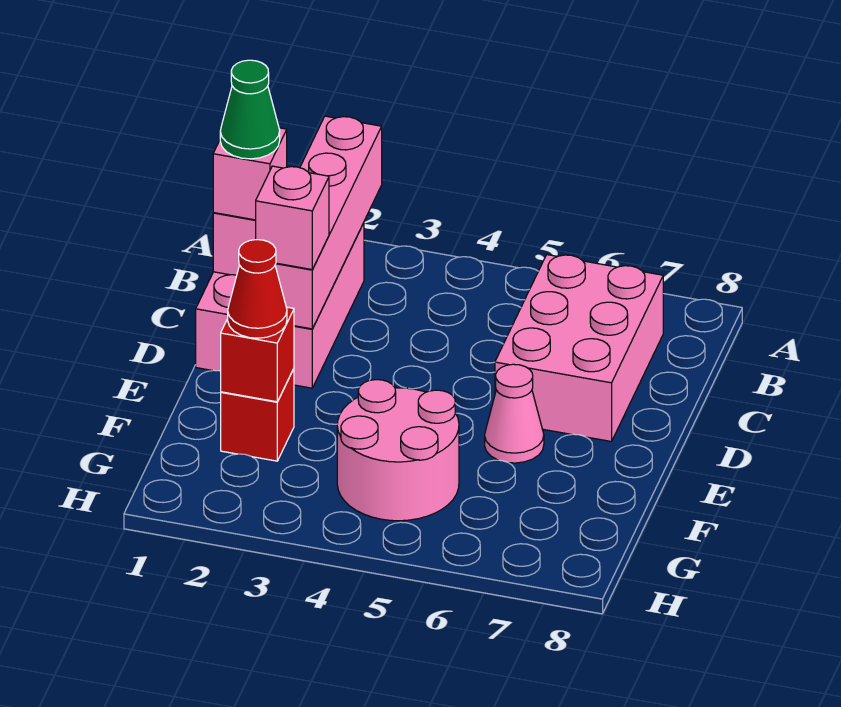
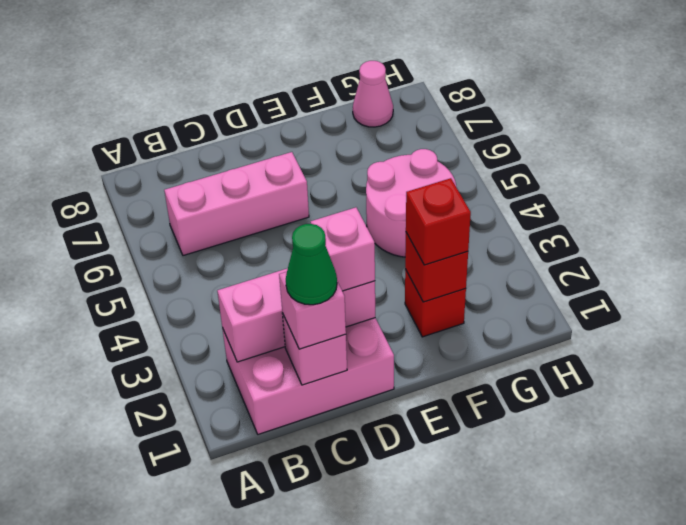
pink 1x4 brick [275,116,382,329] -> pink 1x3 brick [217,268,375,362]
pink 2x3 brick [495,255,663,442] -> pink 1x3 brick [164,152,309,256]
pink 1x1 cone [485,364,544,463] -> pink 1x1 cone moved to [353,61,393,127]
red 1x1 cone [228,240,287,338] -> red 1x1 brick [406,178,471,265]

